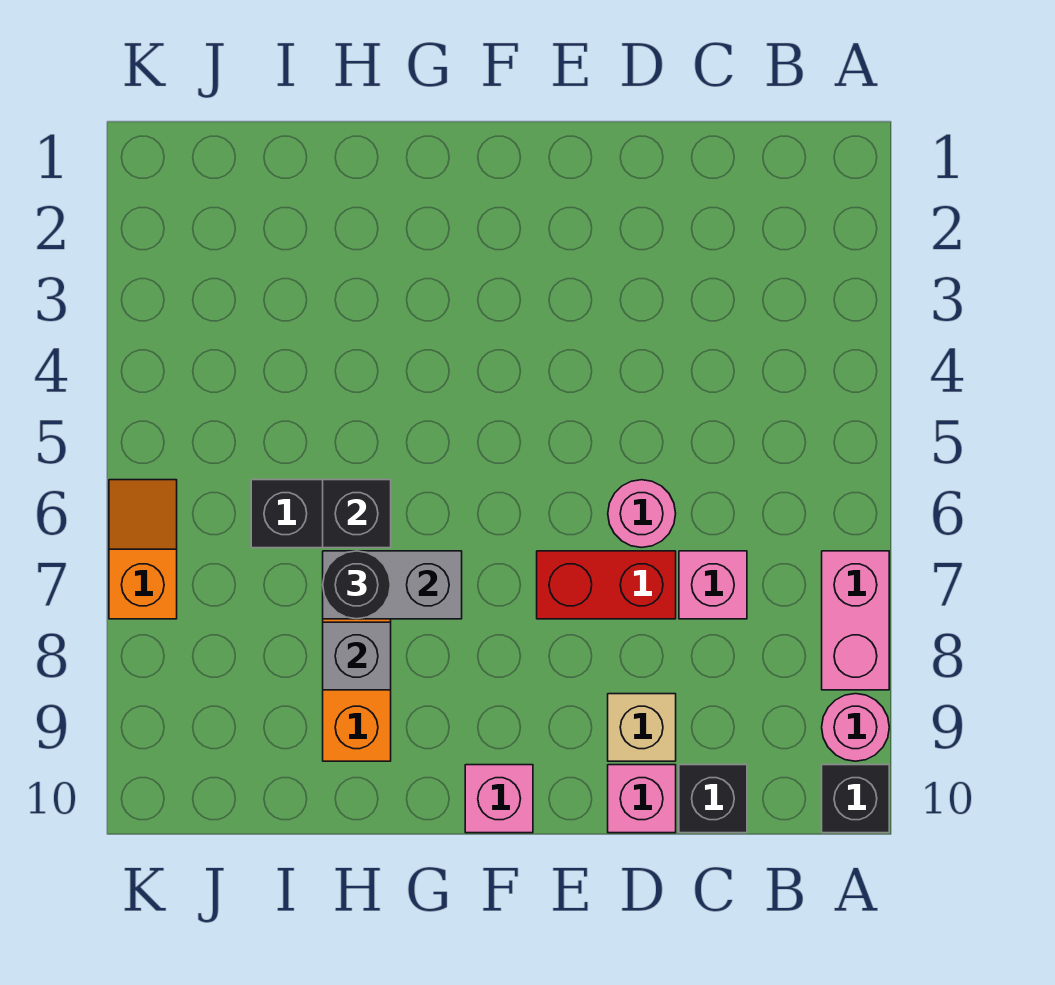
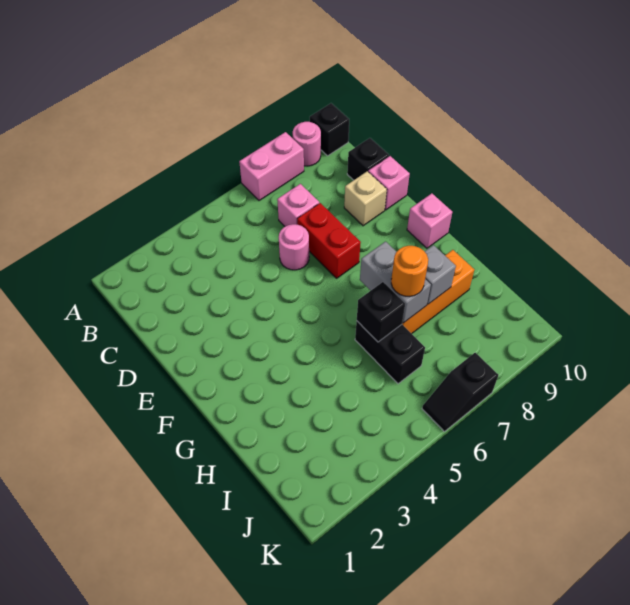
black 1x1 round brick [323,551,390,619] -> orange 1x1 round brick [391,246,428,296]
orange 1x2 slope [109,480,177,619] -> black 1x2 slope [422,353,498,432]

